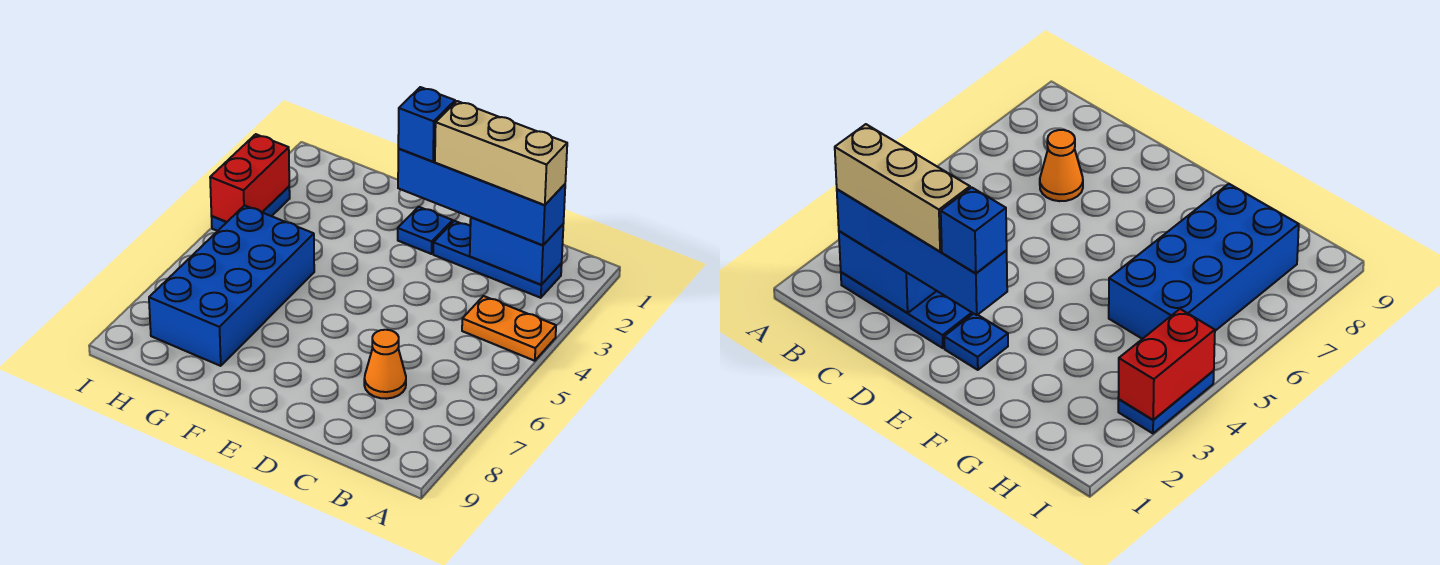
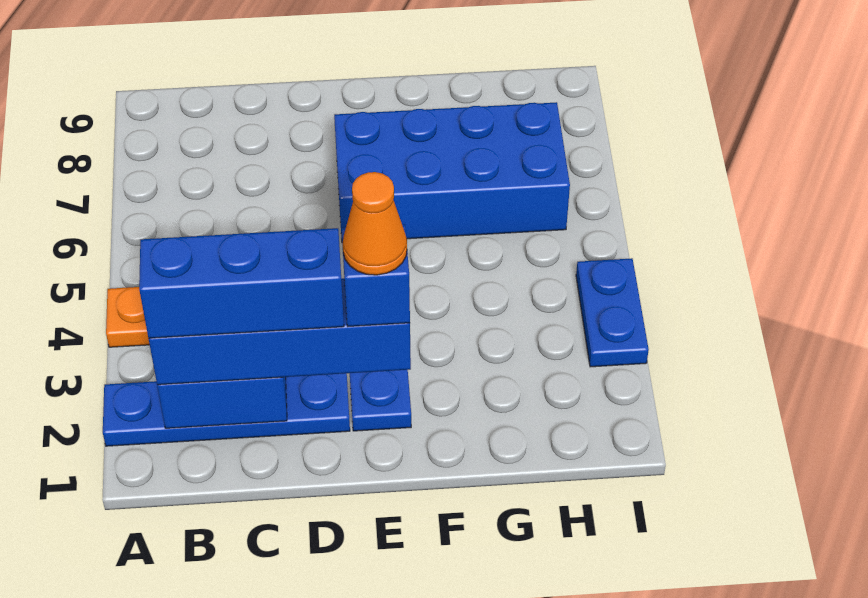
blue 1x3 plate [433,221,562,298] -> blue 1x4 plate [103,373,350,446]
tan 1x3 brick [435,101,567,205] -> blue 1x3 brick [139,228,344,338]
orange 1x1 cone [364,330,406,399] -> orange 1x1 cone moved to [343,172,407,275]
blue 2x4 brick [149,205,314,366] -> blue 2x4 brick turned to [334,102,570,239]
red 1x2 brick [210,134,289,222] -> none

